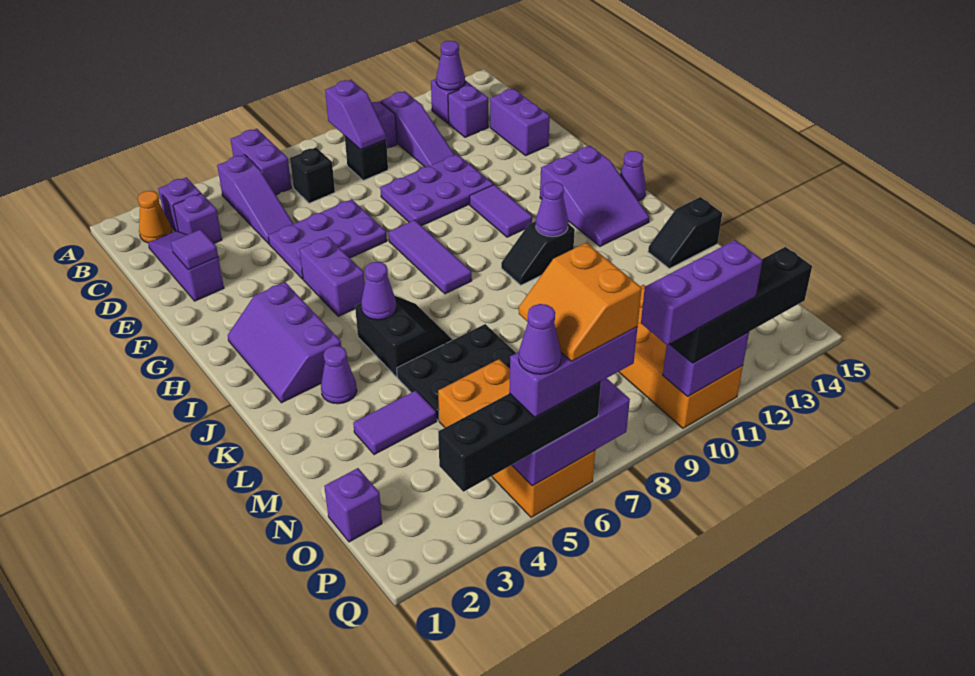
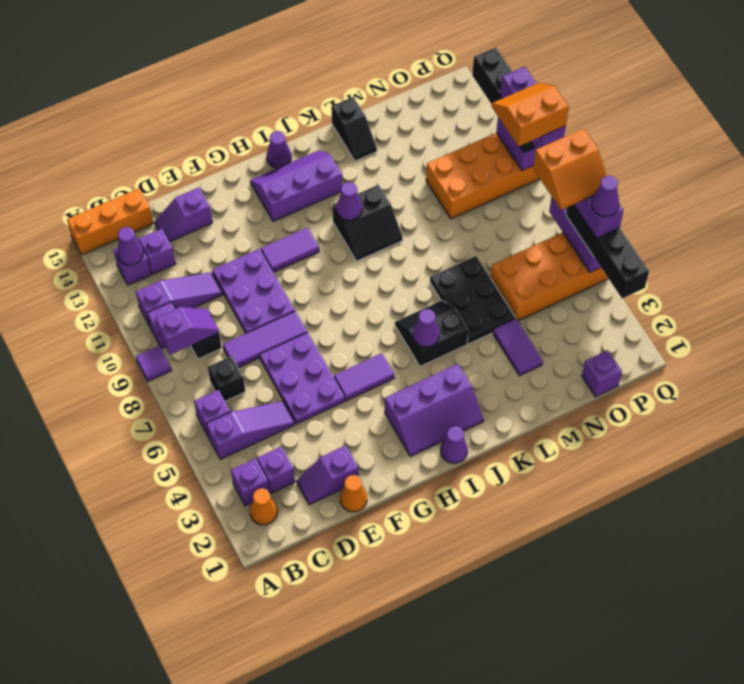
purple 1x2 brick [231,129,291,195] -> purple 1x1 brick [194,390,230,437]
none -> orange 1x3 brick [67,188,153,255]
purple 1x3 slope [148,231,224,301] -> purple 1x2 slope [297,445,359,505]
purple 1x2 brick [490,89,550,155] -> purple 1x2 slope [155,188,213,242]
none -> orange 1x1 cone [340,475,367,512]
purple 1x1 tile [171,229,218,270] -> purple 1x1 tile moved to [136,345,172,381]
purple 1x2 brick [299,237,365,316] -> purple 1x2 tile [334,353,394,401]
purple 1x3 tile [389,220,472,294] -> purple 1x3 tile moved to [223,311,307,368]
purple 2x3 slope [540,146,649,246] -> purple 2x3 slope turned to [250,150,342,222]
black 1x2 slope [501,221,575,285] -> black 2x2 slope [332,185,403,261]
purple 1x1 cone [321,346,357,404] -> purple 1x1 cone moved to [441,426,468,463]
none -> orange 2x2 slope [492,83,569,146]

